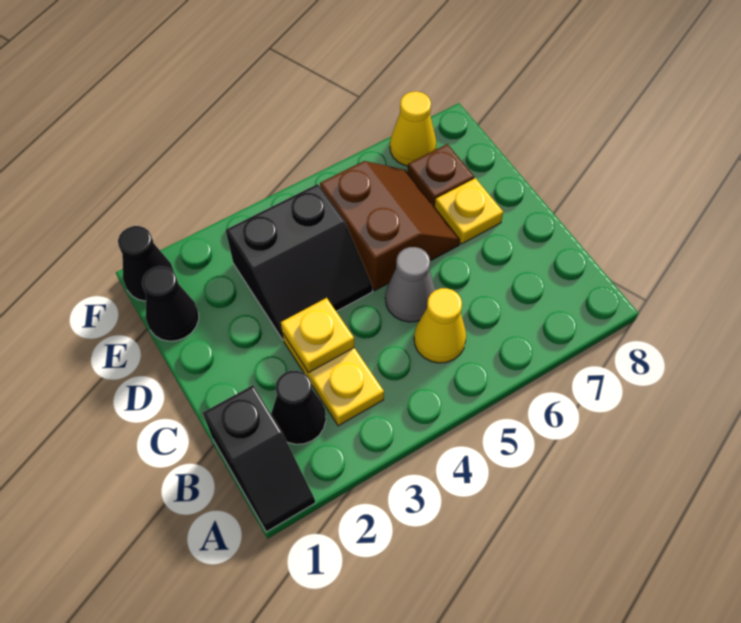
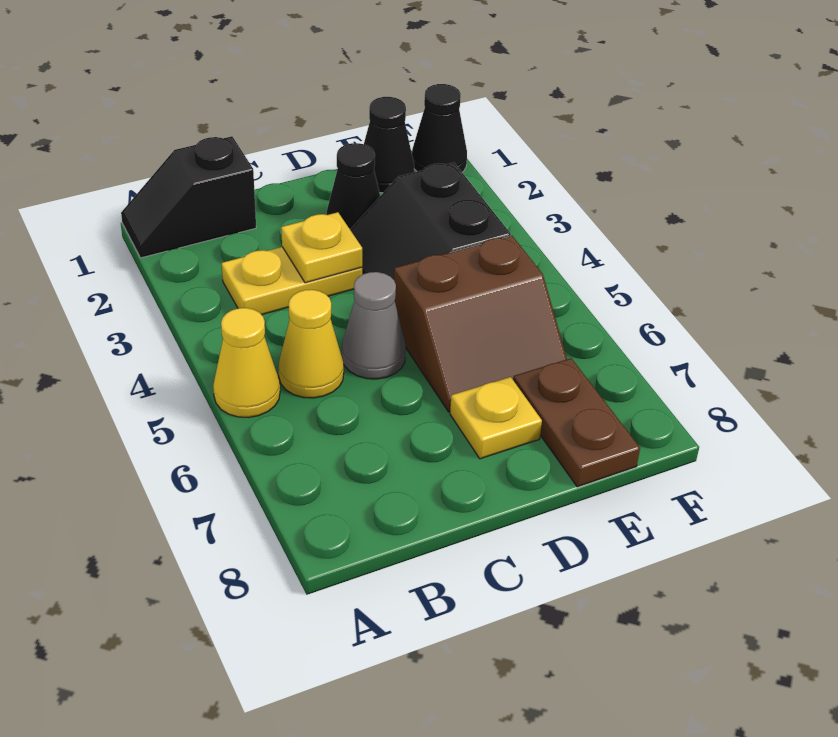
black 1x1 cone [271,370,326,444] -> black 1x1 cone moved to [326,143,380,229]
brown 1x1 plate [408,144,474,206] -> brown 1x2 plate [513,358,640,487]
yellow 1x1 cone [390,91,436,166] -> yellow 1x1 cone moved to [213,308,280,417]

